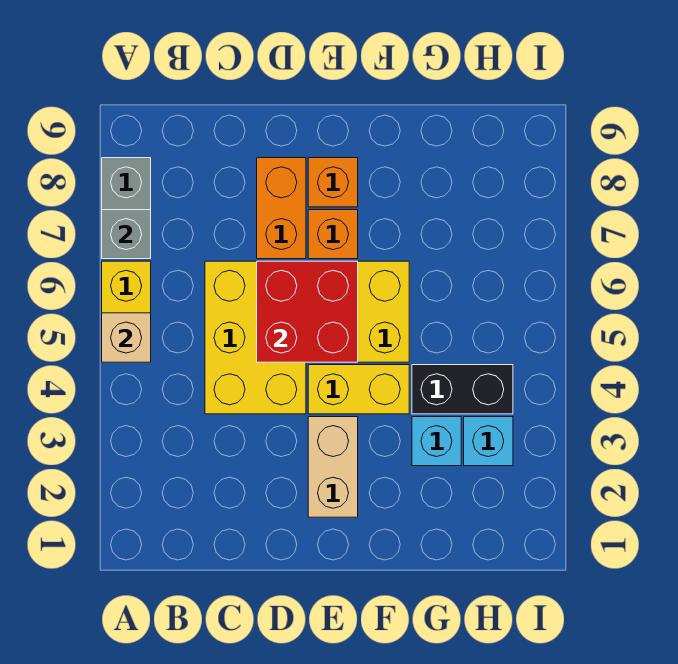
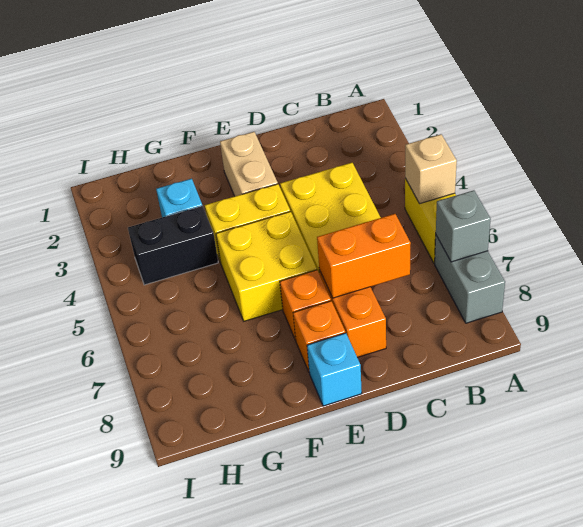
none -> orange 1x2 brick [317,214,411,298]
red 2x2 brick [257,261,358,362] -> none
cyan 1x1 brick [464,417,513,466] -> cyan 1x1 brick moved to [307,333,362,406]

